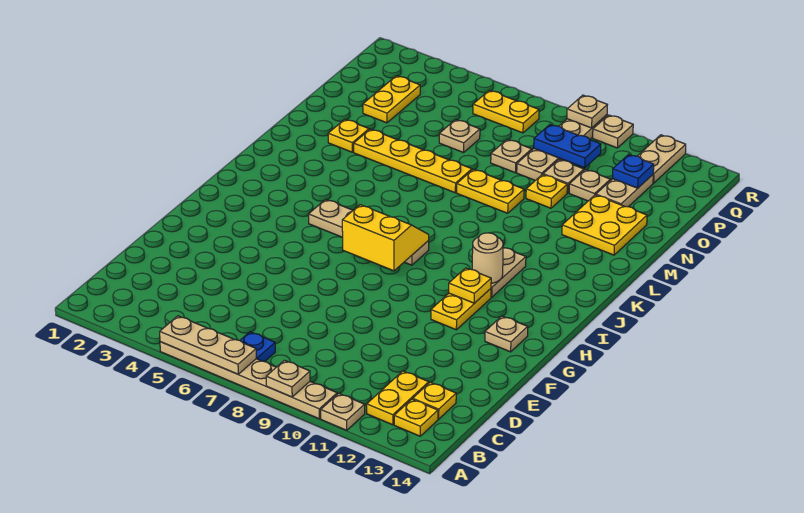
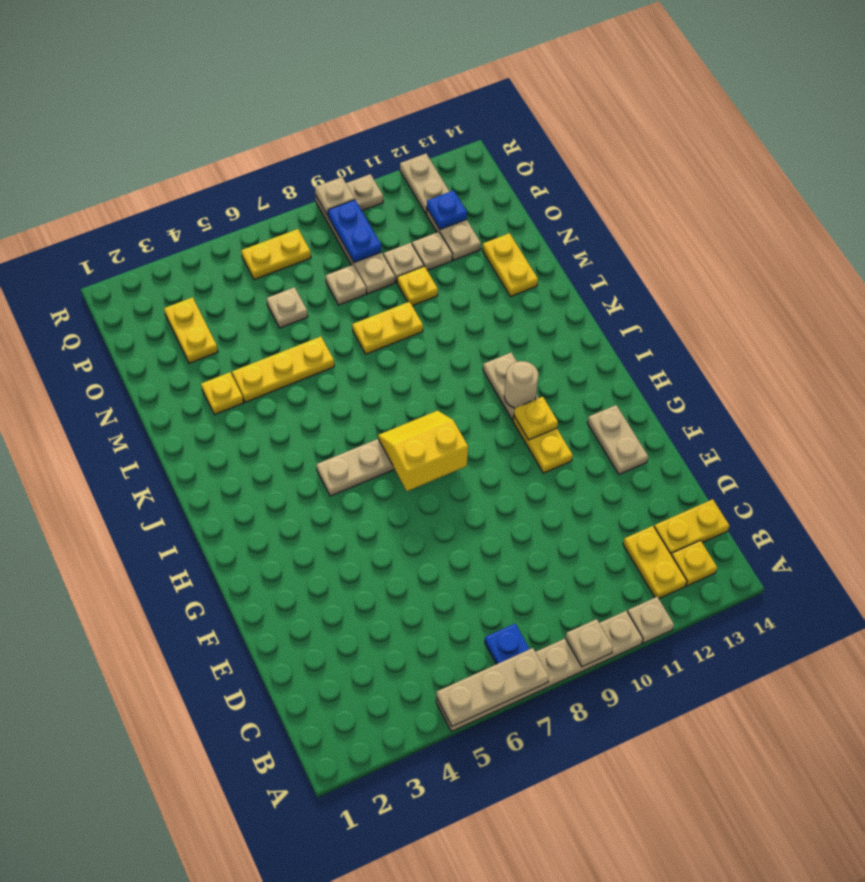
yellow 1x1 plate [413,382,456,419] -> yellow 1x2 plate [654,499,729,555]
tan 1x1 plate [485,316,528,352] -> tan 1x2 plate [587,405,648,474]
yellow 1x4 plate [354,129,472,193] -> yellow 1x3 plate [232,337,334,402]
yellow 2x2 plate [562,195,647,255] -> yellow 1x2 plate [482,233,538,297]
blue 1x2 plate [534,125,601,168] -> blue 1x2 plate turned to [328,200,381,263]

